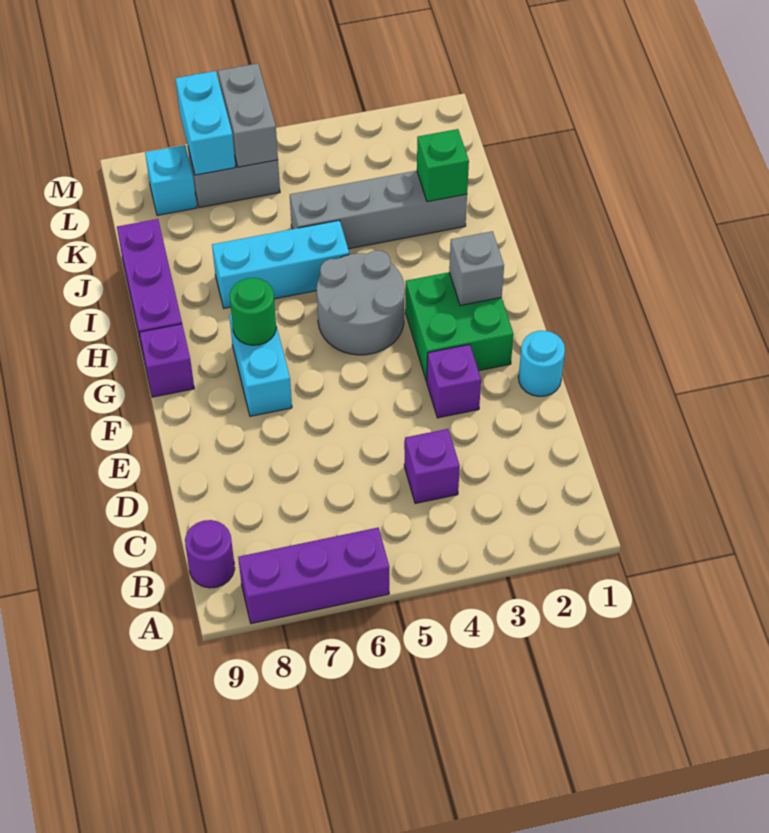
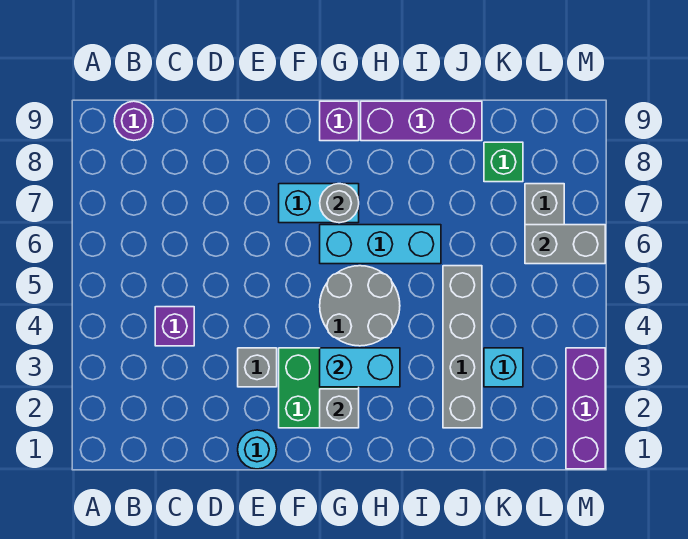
purple 1x3 brick [238,528,389,624] -> purple 1x3 brick moved to [566,348,605,469]
purple 1x1 brick [427,344,481,418] -> grey 1x1 brick [238,348,277,387]
green 1x1 round brick [230,278,276,345] -> grey 1x1 round brick [320,184,359,223]
cyan 1x3 brick [212,220,349,308] -> cyan 1x3 brick turned to [320,225,441,264]
green 1x1 brick [417,129,469,202] -> green 1x1 brick moved to [484,142,523,182]
cyan 1x2 brick [175,71,236,175] -> cyan 1x2 brick moved to [320,348,400,387]
cyan 1x1 brick [145,145,197,215] -> cyan 1x1 brick moved to [484,348,523,387]

